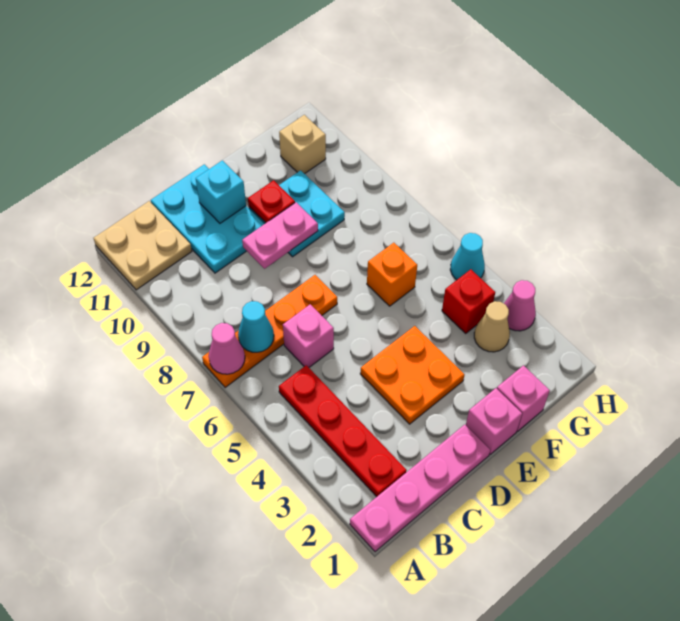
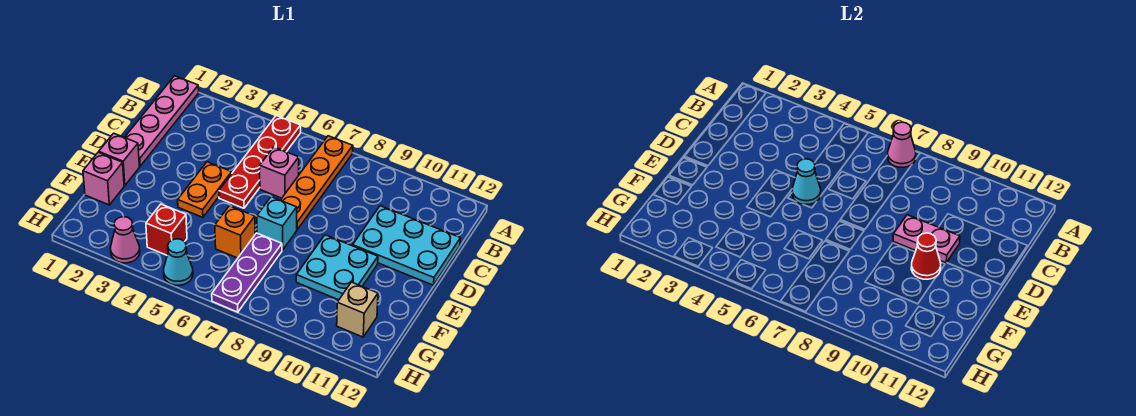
tan 2x2 plate [94,201,192,290] -> none
red 1x4 plate [279,365,407,497] -> red 1x4 plate turned to [219,116,301,208]
cyan 1x1 cone [238,301,274,352] -> cyan 1x1 cone moved to [792,159,821,204]
orange 2x2 plate [360,326,464,424] -> orange 1x2 plate [178,162,232,217]
pink 1x2 plate [242,202,318,269] -> pink 1x2 plate turned to [893,215,960,263]
cyan 1x1 brick [196,160,246,223] -> cyan 1x1 brick moved to [257,197,297,250]
red 1x1 plate [248,180,295,223] -> red 1x1 cone [911,233,941,279]
none -> purple 1x3 plate [212,233,282,312]
tan 1x1 cone [474,301,510,352] -> none

